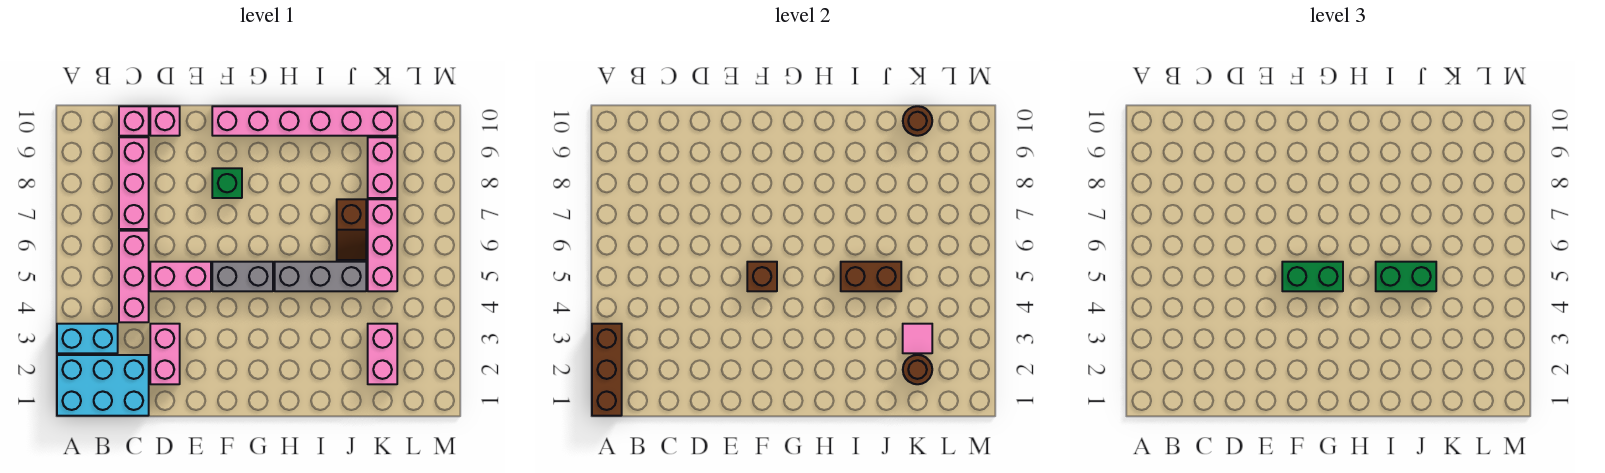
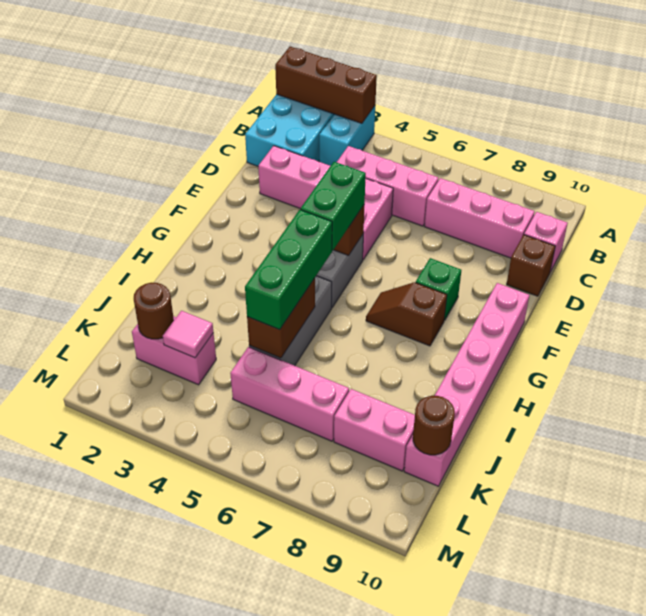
pink 1x1 brick [150,106,180,136] -> brown 1x1 brick [507,235,555,296]
green 1x2 brick [1376,262,1436,291] -> green 1x3 brick [245,210,332,330]
brown 1x2 slope [337,199,366,260] -> brown 1x2 slope moved to [366,282,447,346]

